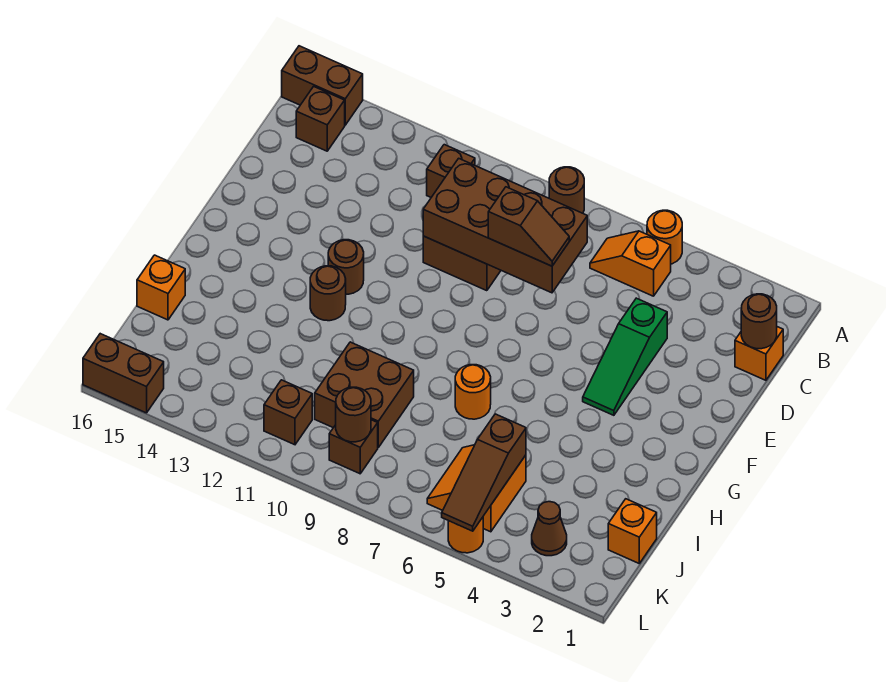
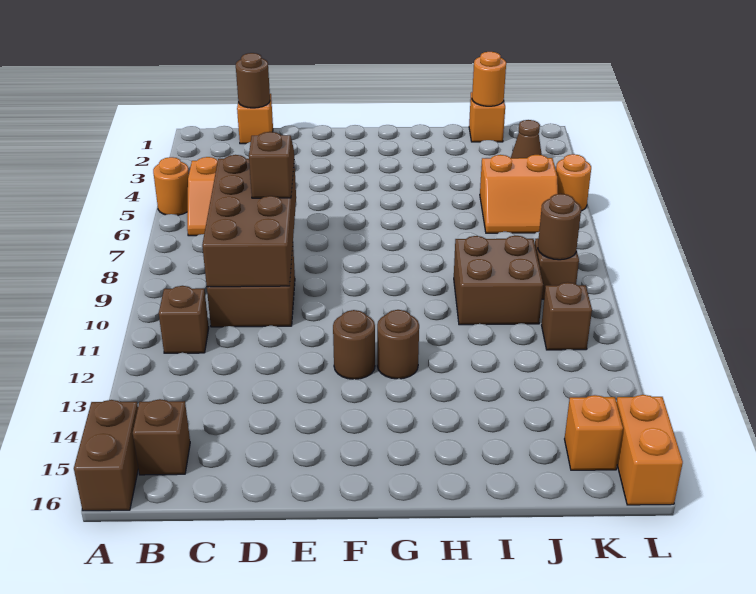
brown 1x1 round brick [549,167,584,213] -> none
green 1x3 slope [583,298,667,415] -> none
orange 1x1 round brick [455,365,491,419] -> orange 1x1 round brick moved to [472,52,506,106]
orange 1x1 brick [137,255,185,320] -> orange 1x1 brick moved to [565,395,623,470]
brown 1x3 slope [442,414,526,531] -> none
brown 1x2 brick [83,334,164,413] -> orange 1x2 brick [616,395,683,505]

